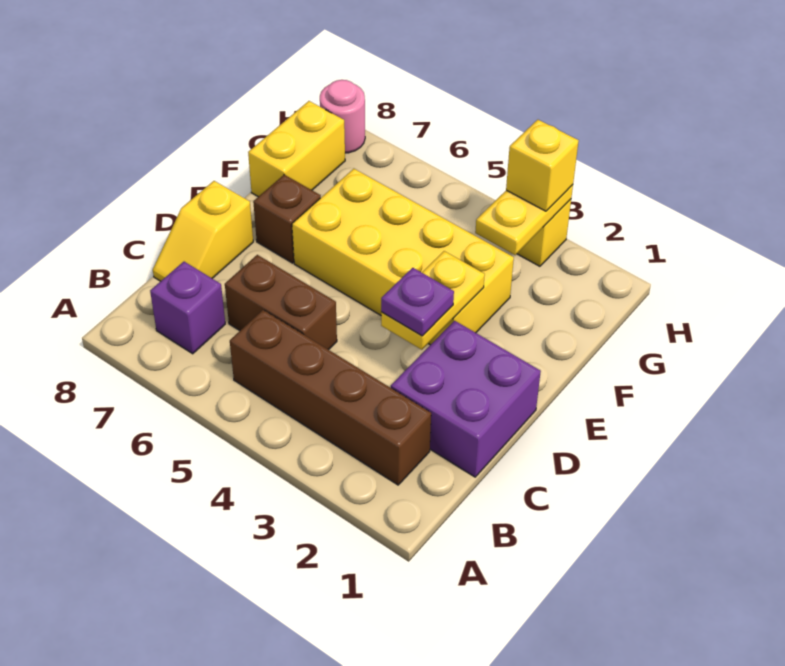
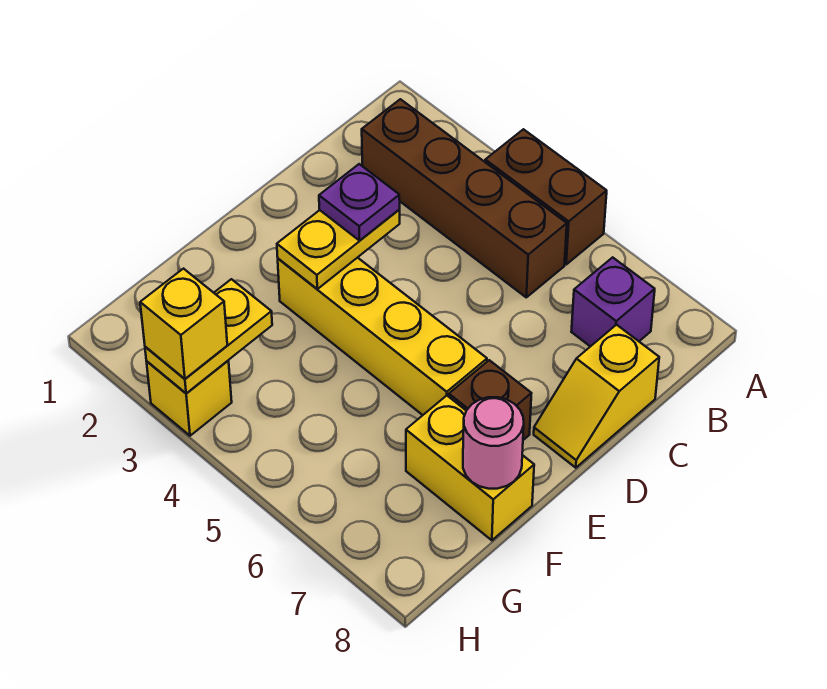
purple 2x2 brick [391,321,541,477] -> none
brown 1x2 brick [225,255,337,350] -> brown 1x2 brick moved to [485,129,607,264]
yellow 1x2 slope [153,181,253,281] -> yellow 1x2 slope turned to [534,325,659,468]
yellow 2x4 brick [292,169,514,345] -> yellow 1x4 brick [278,258,487,415]
yellow 1x2 brick [248,101,345,197] -> yellow 1x2 brick turned to [406,396,534,540]
pink 1x1 round brick [320,80,365,153] -> pink 1x1 round brick moved to [463,397,524,489]

